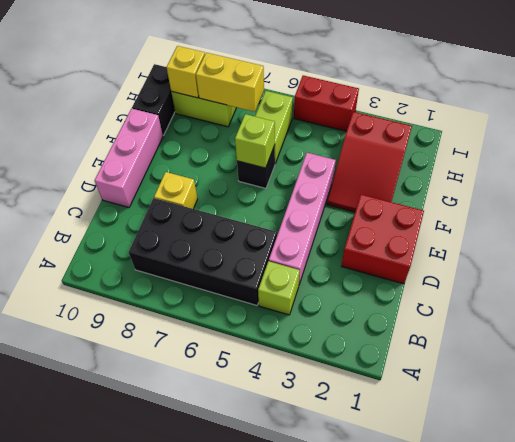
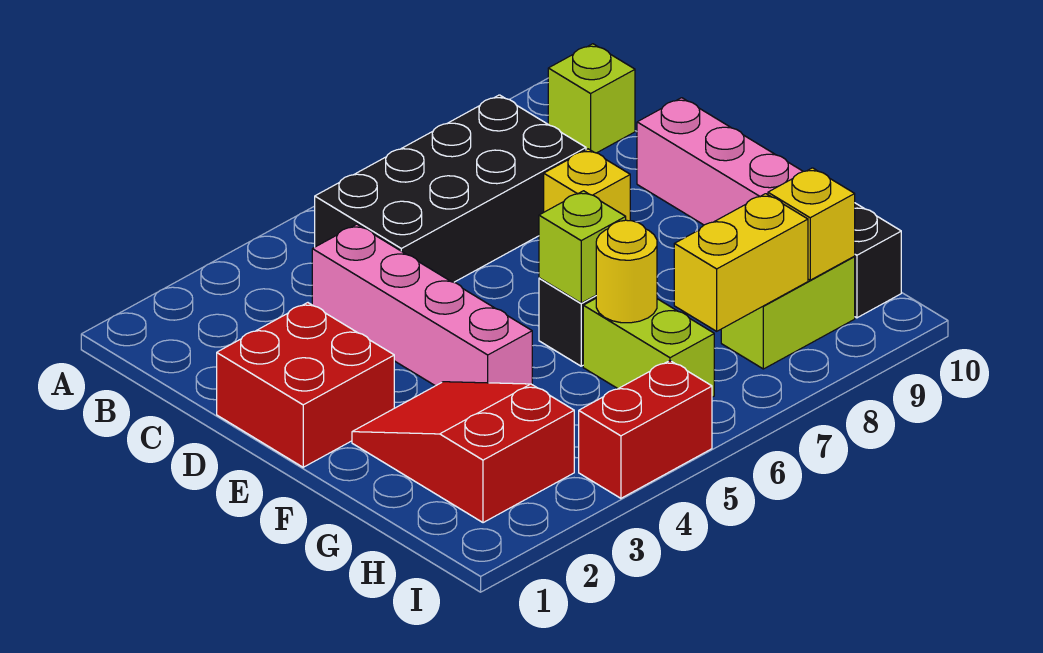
lime 1x1 brick [258,261,300,315] -> lime 1x1 brick moved to [548,44,635,153]
none -> yellow 1x1 round brick [596,220,657,323]

